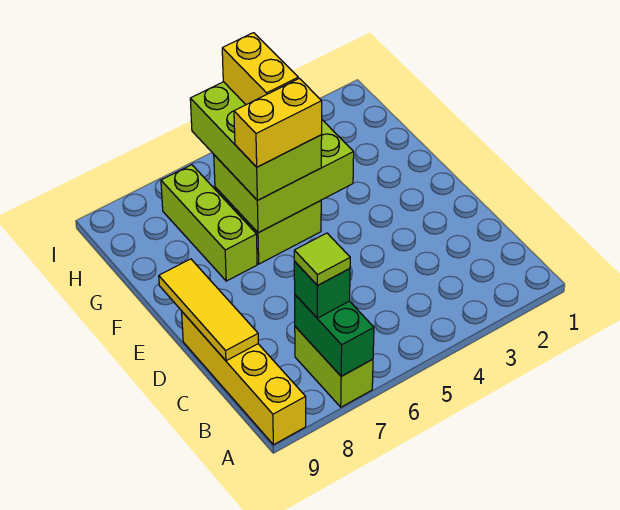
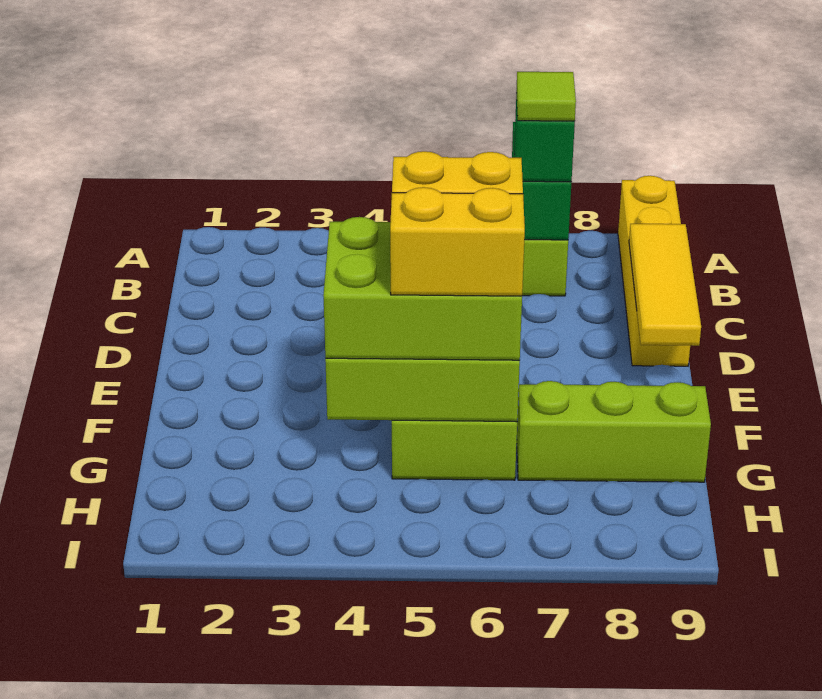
lime 2x3 brick [190,82,322,200] -> lime 2x3 brick turned to [323,217,522,360]
lime 1x3 brick [161,165,257,281] -> lime 1x3 brick turned to [517,381,711,482]
yellow 1x2 brick [222,33,298,105] -> yellow 1x2 brick turned to [390,187,525,296]

